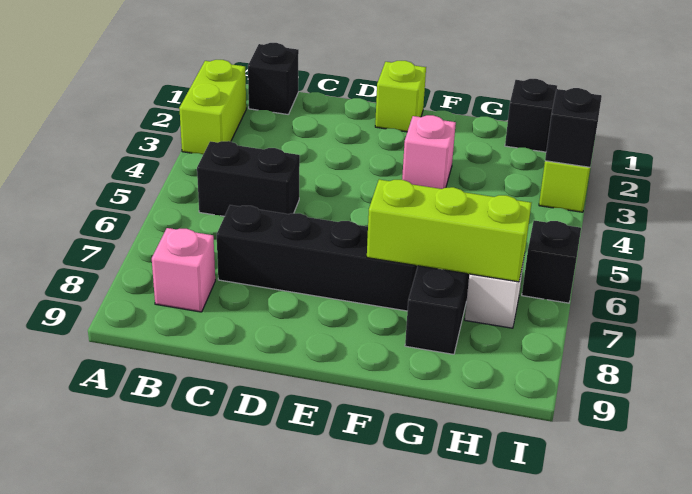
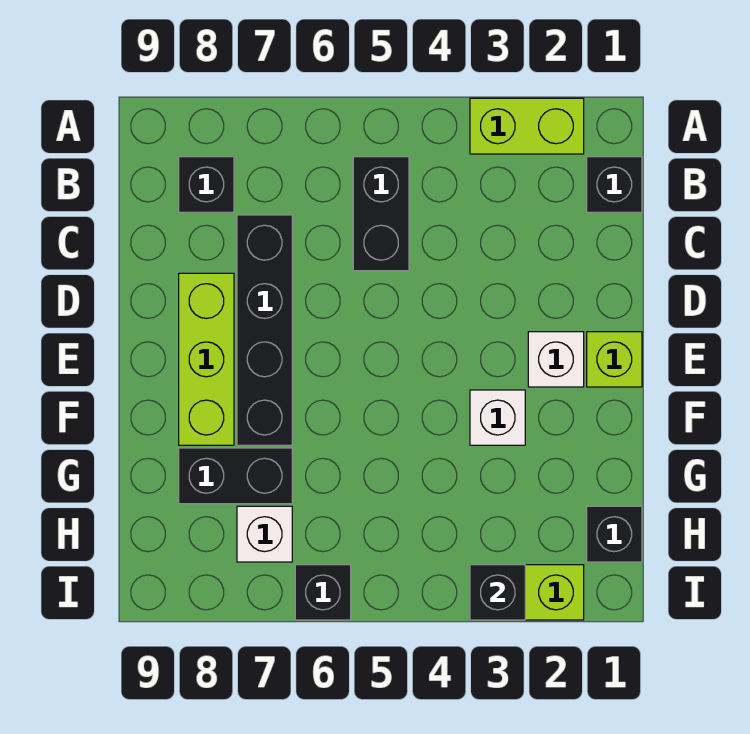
pink 1x1 brick [152,228,215,312] -> black 1x1 brick [179,157,234,212]
none -> white 1x1 brick [528,332,584,387]
pink 1x1 brick [402,115,456,189] -> white 1x1 brick [470,390,525,445]
lime 1x3 brick [367,180,531,282] -> lime 1x3 brick moved to [179,273,234,445]

